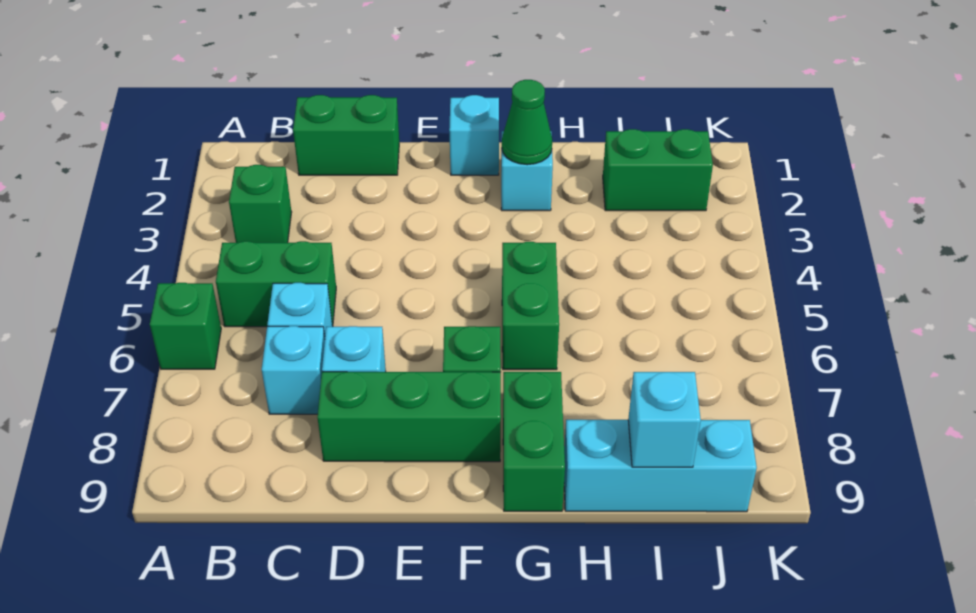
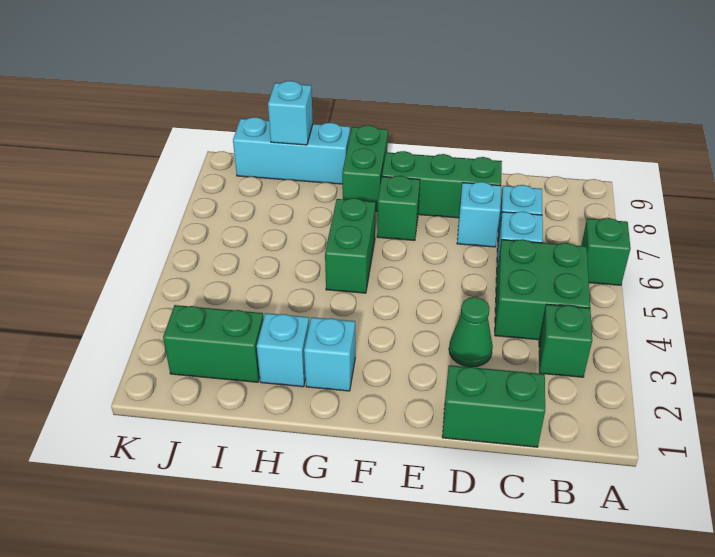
green 1x2 brick [216,241,336,327] -> green 2x2 brick [495,239,590,340]
cyan 1x1 brick [449,95,499,175] -> cyan 1x1 brick moved to [257,313,309,387]
green 1x1 cone [502,80,552,165] -> green 1x1 cone moved to [449,297,493,367]

